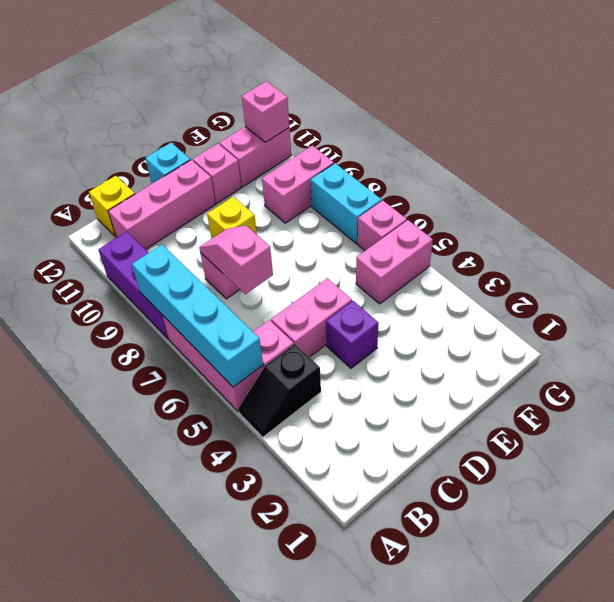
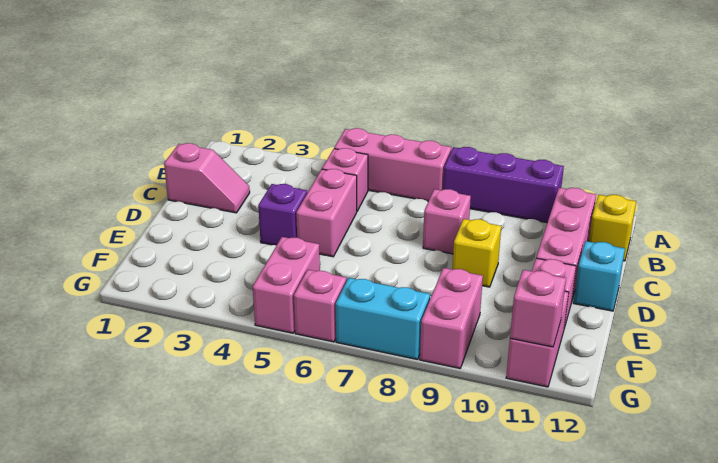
black 1x2 slope [238,344,321,437] -> none
cyan 1x4 brick [132,245,263,387] -> none
pink 1x2 slope [199,226,273,294] -> pink 1x2 slope moved to [164,143,250,213]

